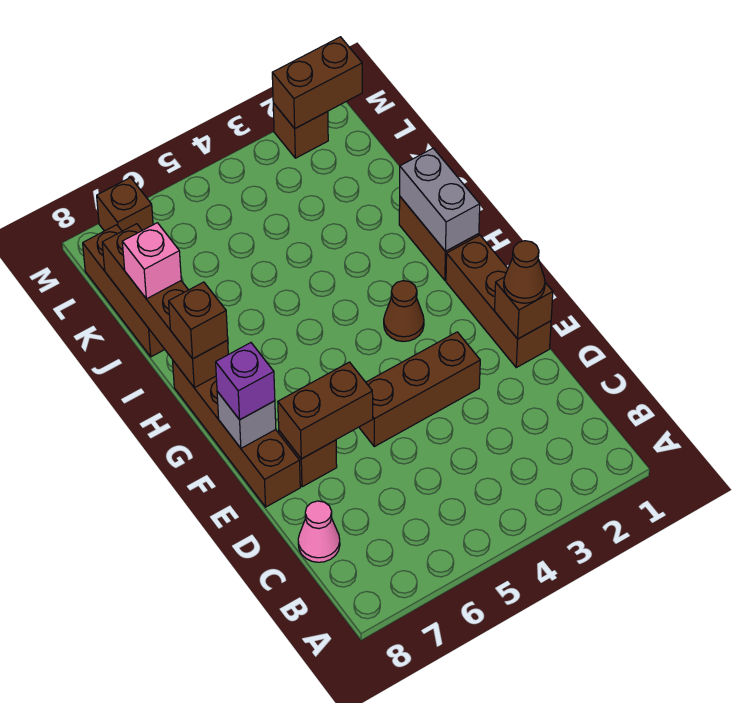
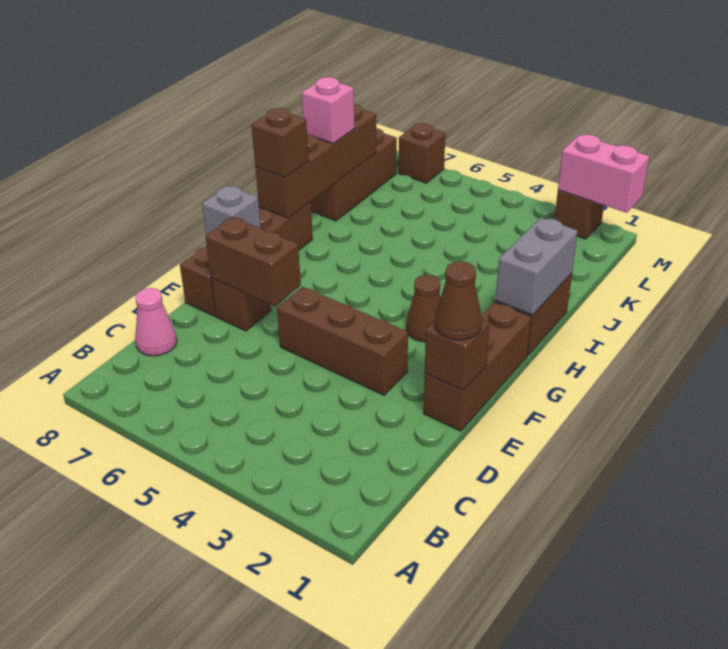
purple 1x1 brick [216,343,275,420] -> none
brown 1x2 brick [272,37,362,128] -> pink 1x2 brick [558,134,649,213]

